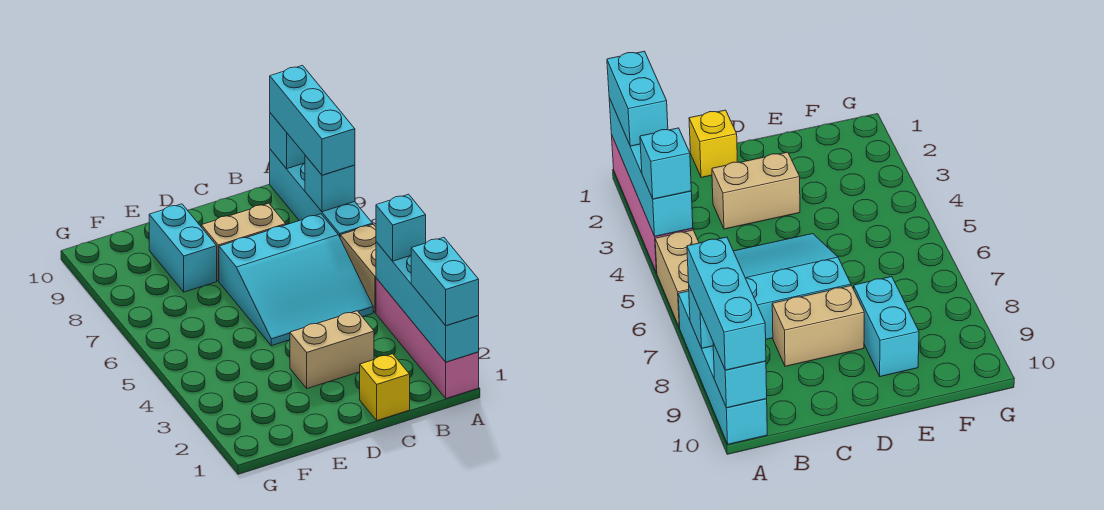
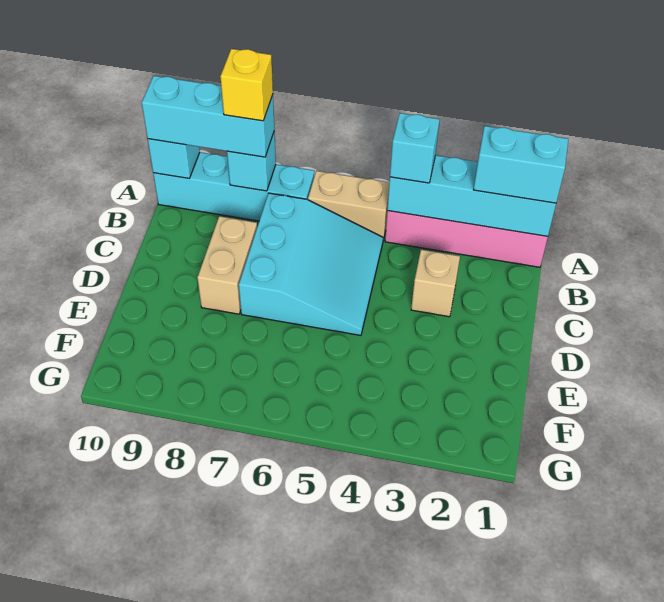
yellow 1x1 brick [360,354,410,420] -> yellow 1x1 brick moved to [220,49,273,121]
tan 1x2 brick [290,311,374,389] -> tan 1x1 brick [411,250,460,317]
cyan 1x2 brick [149,204,217,292] -> none

